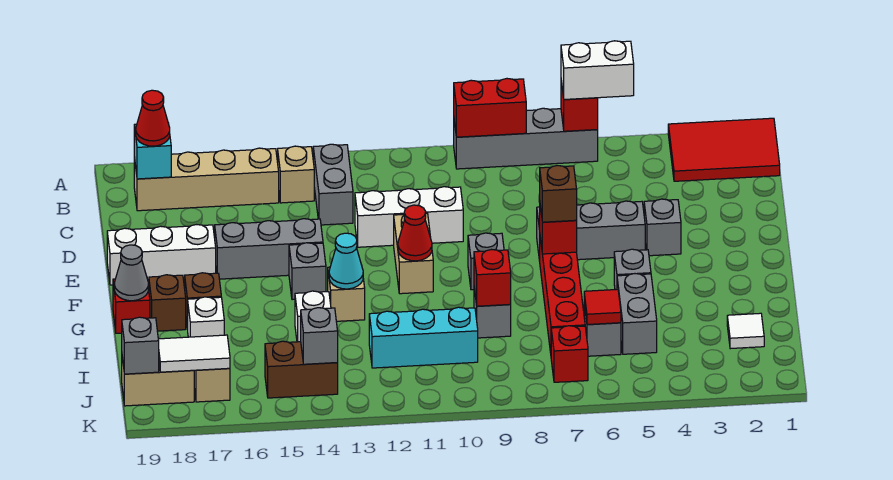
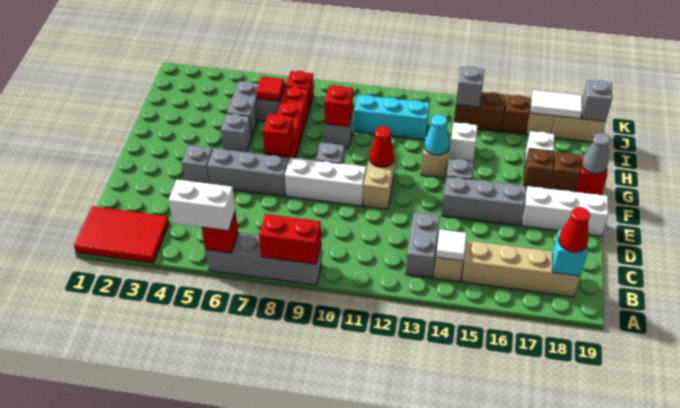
white 1x3 brick [355,187,463,247] -> white 1x3 brick moved to [285,157,366,206]
brown 1x1 brick [540,165,577,222] -> brown 1x1 brick moved to [502,95,530,135]
white 1x1 tile [727,313,764,349] -> white 1x1 tile moved to [436,230,467,261]

